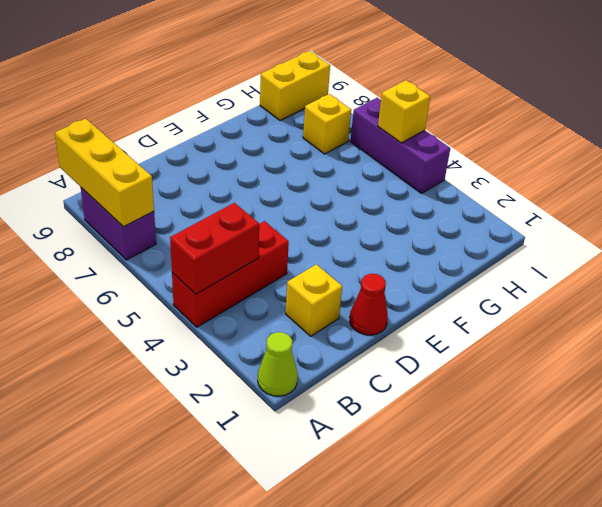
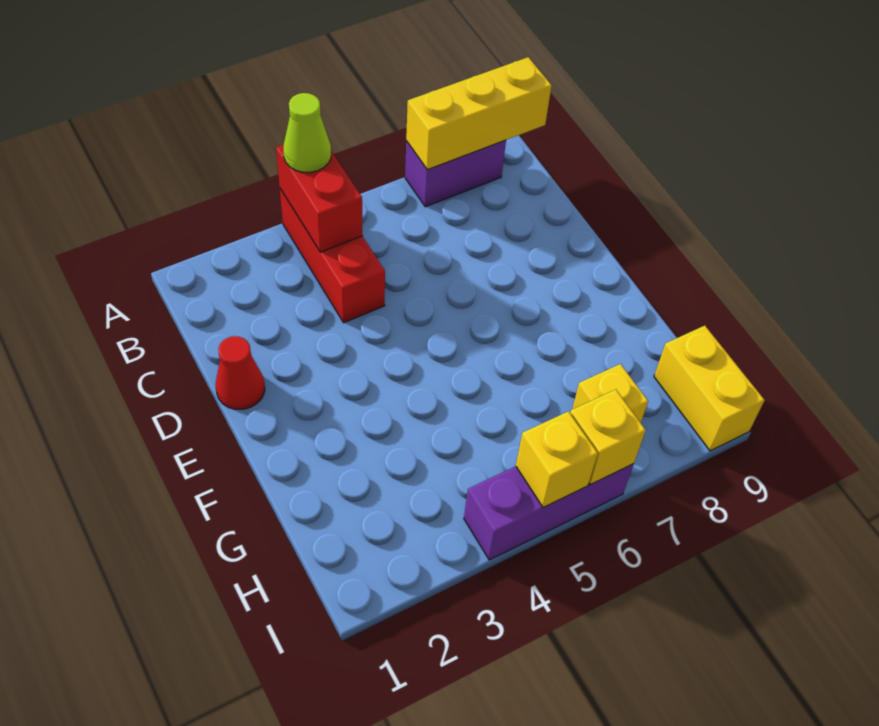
lime 1x1 cone [258,332,298,396] -> lime 1x1 cone moved to [283,93,331,172]
yellow 1x1 brick [286,264,342,336] -> yellow 1x1 brick moved to [570,390,646,485]

